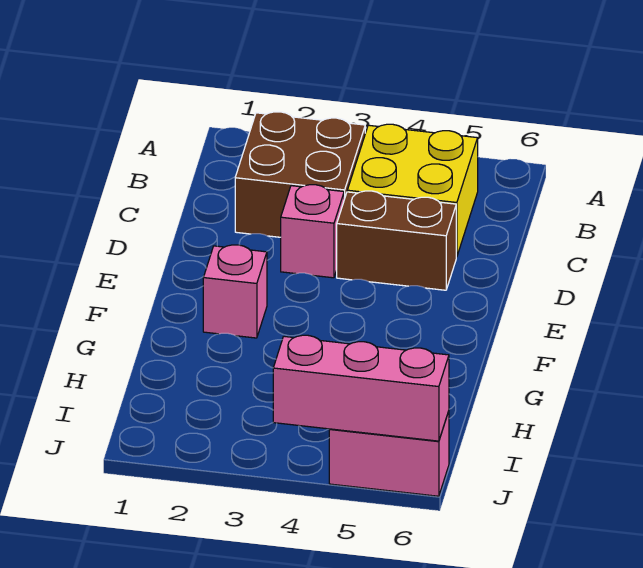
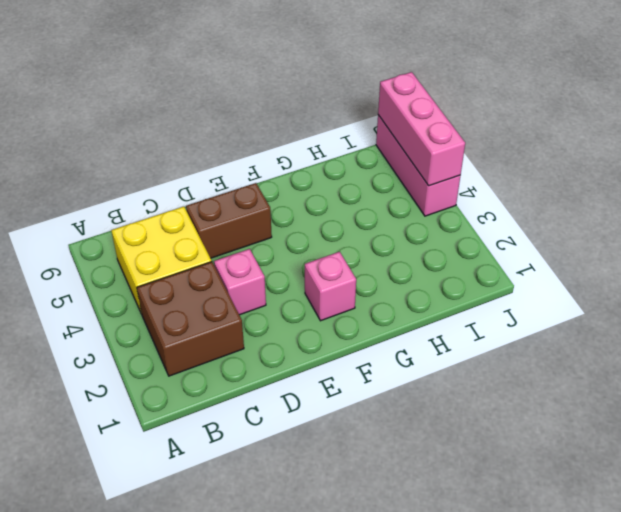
brown 1x2 brick [337,191,456,290] -> brown 1x2 brick turned to [186,183,272,258]
pink 1x2 brick [329,411,449,496] -> pink 1x3 brick [376,115,460,216]

